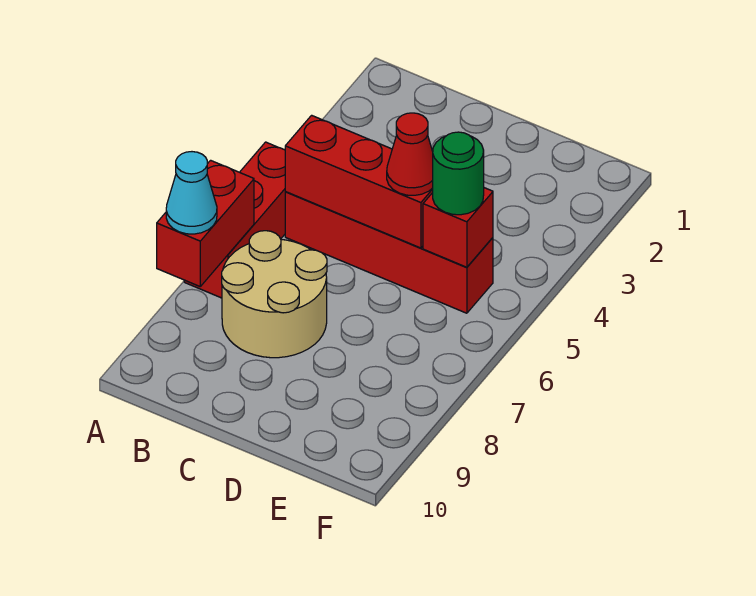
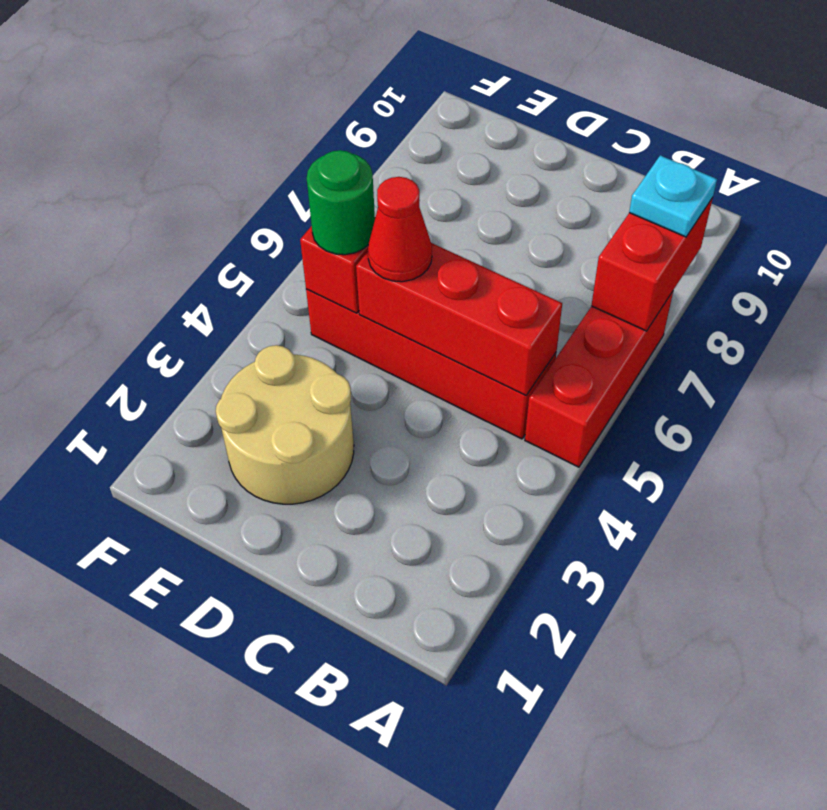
cyan 1x1 cone [166,152,217,234] -> cyan 1x1 plate [629,155,717,237]
tan 2x2 round brick [222,231,327,358] -> tan 2x2 round brick moved to [216,345,354,504]

